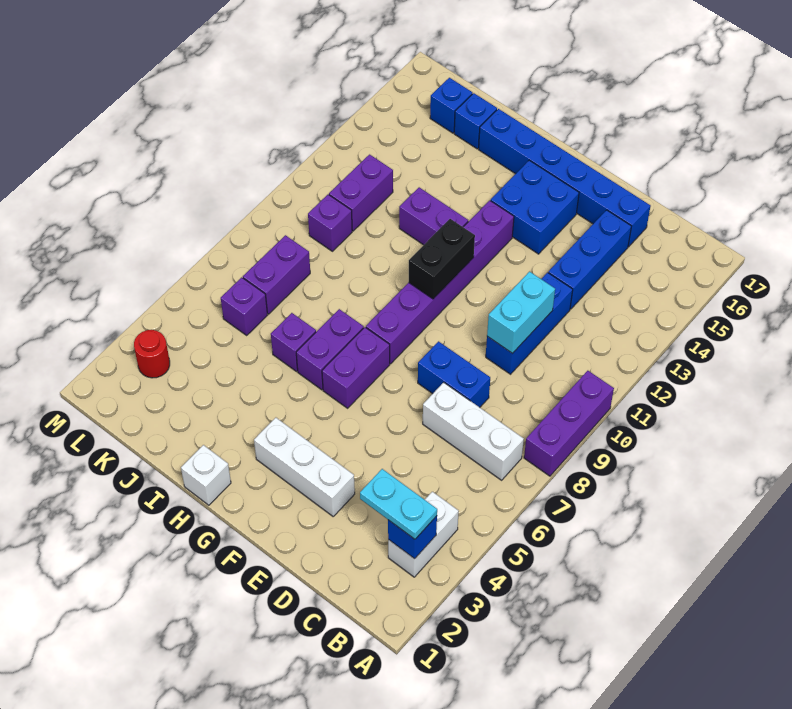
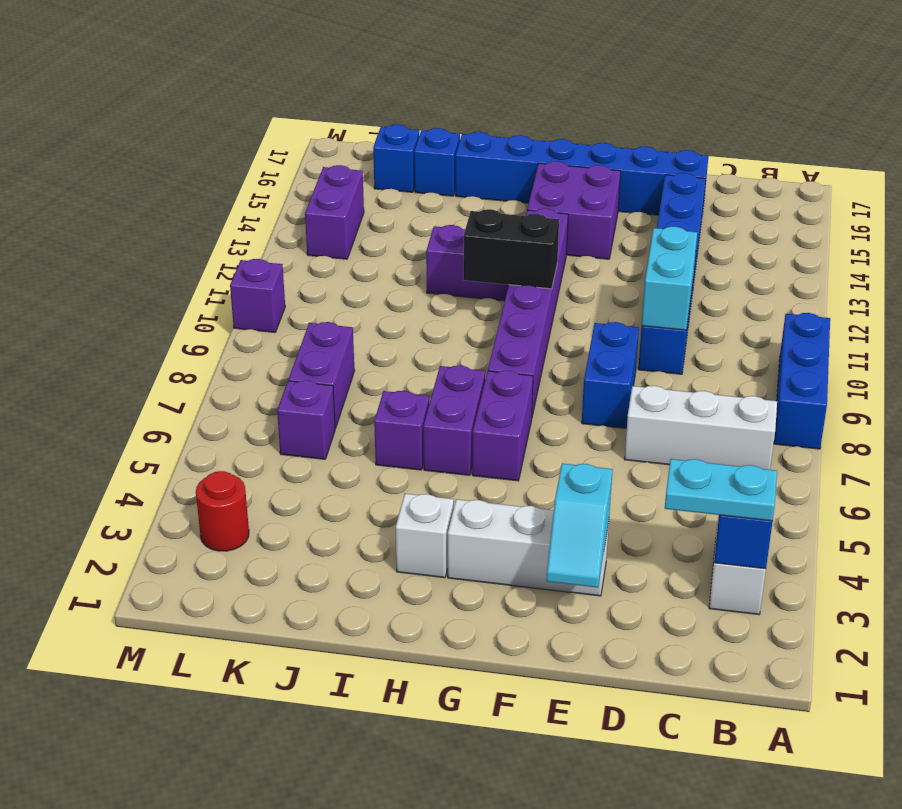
purple 1x3 brick [524,371,614,476] -> blue 1x3 brick [774,313,830,449]
blue 1x2 brick [418,341,490,407] -> blue 1x2 brick turned to [582,322,639,428]
none -> cyan 1x2 slope [546,464,613,588]
blue 2x2 brick [491,160,579,254] -> purple 2x2 brick [527,162,621,259]
black 1x2 brick [409,219,475,299] -> black 1x2 brick turned to [463,209,559,289]
white 1x1 brick [181,445,231,505] -> white 1x1 brick moved to [396,494,454,578]
purple 1x1 brick [308,195,352,251] -> purple 1x1 brick moved to [230,259,285,332]
purple 1x2 brick [329,155,393,231] -> purple 1x2 brick moved to [305,165,364,259]

